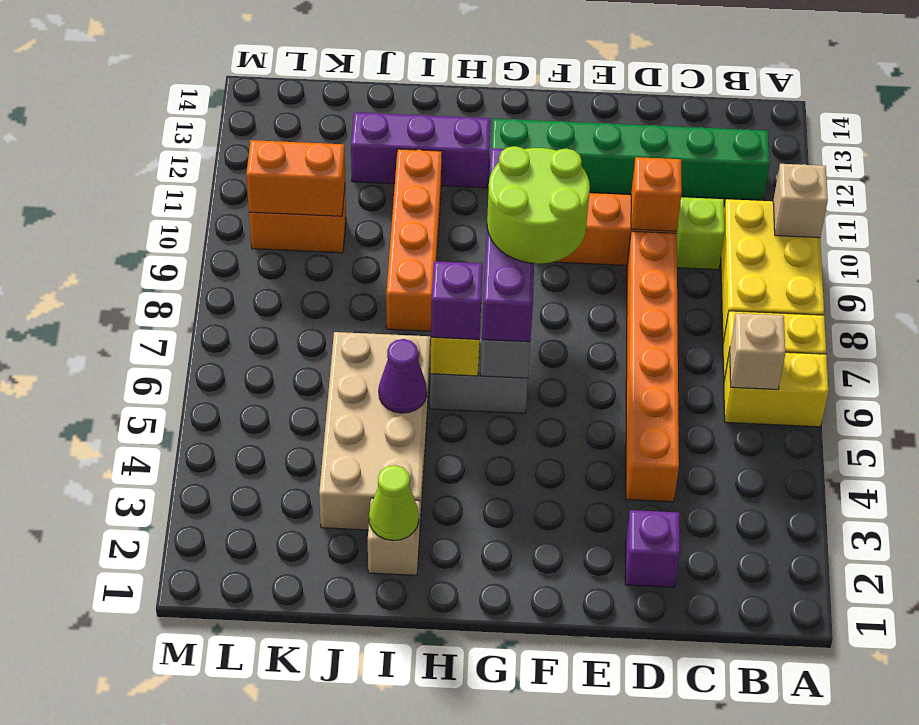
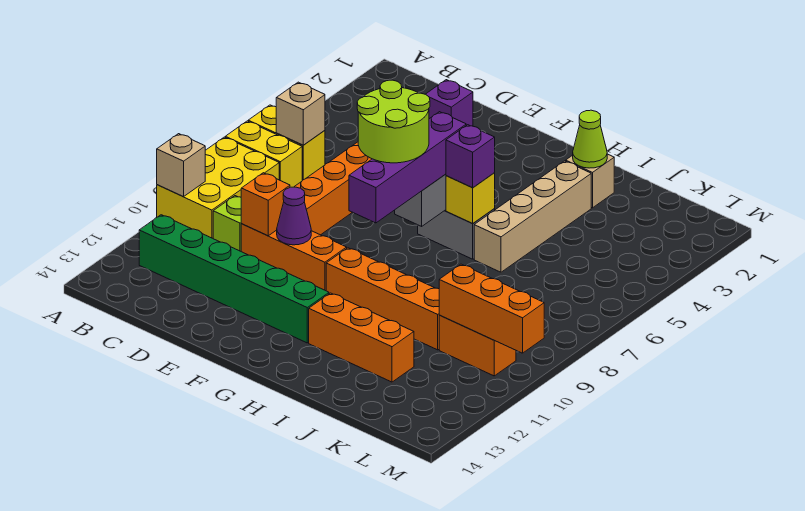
purple 1x3 brick [351,112,490,188] -> orange 1x3 brick [309,293,414,382]
tan 2x4 brick [319,332,430,530] -> tan 1x4 brick [474,161,591,272]
purple 1x1 cone [379,339,427,413] -> purple 1x1 cone moved to [277,187,311,245]
orange 1x4 brick [386,149,442,331] -> orange 1x4 brick turned to [326,248,439,350]
orange 1x2 brick [246,140,345,216] -> orange 1x3 brick [439,264,544,353]

